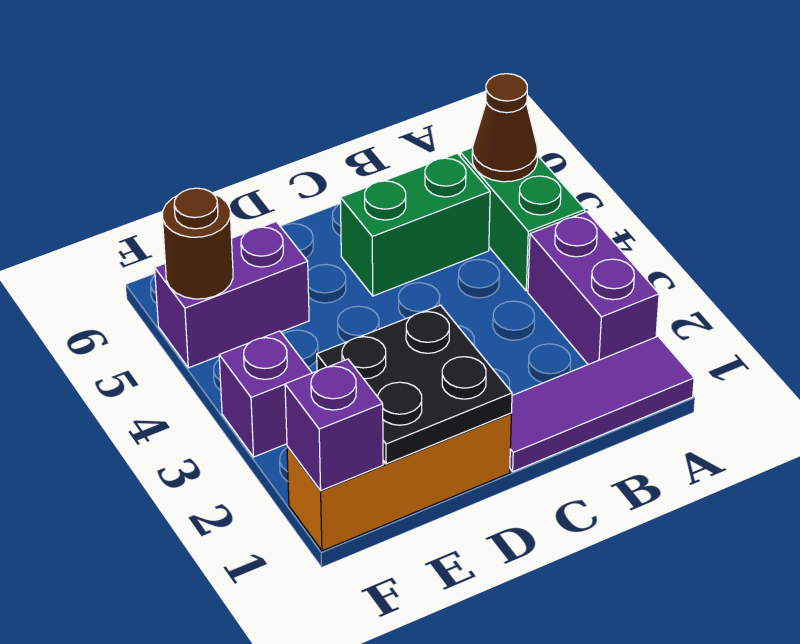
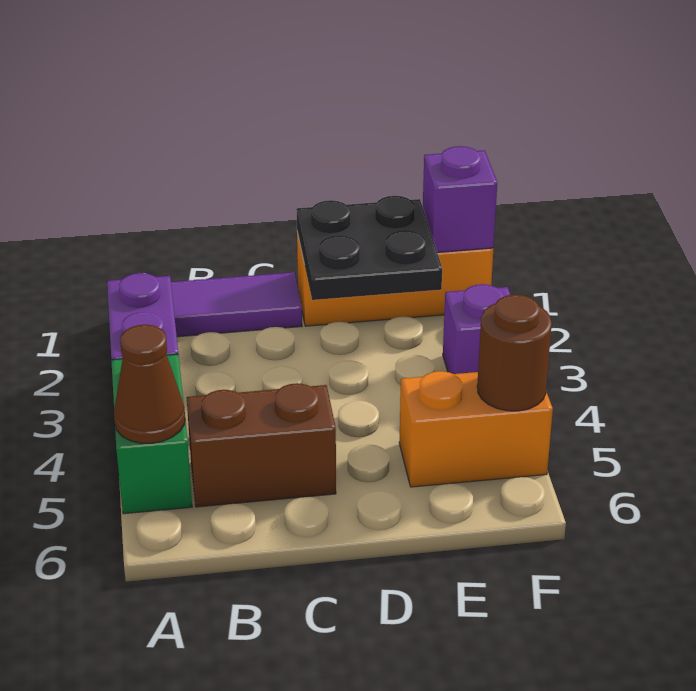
green 1x2 brick [340,153,490,296] -> brown 1x2 brick [187,383,336,507]
purple 1x2 brick [155,222,309,368] -> orange 1x2 brick [399,371,553,487]

